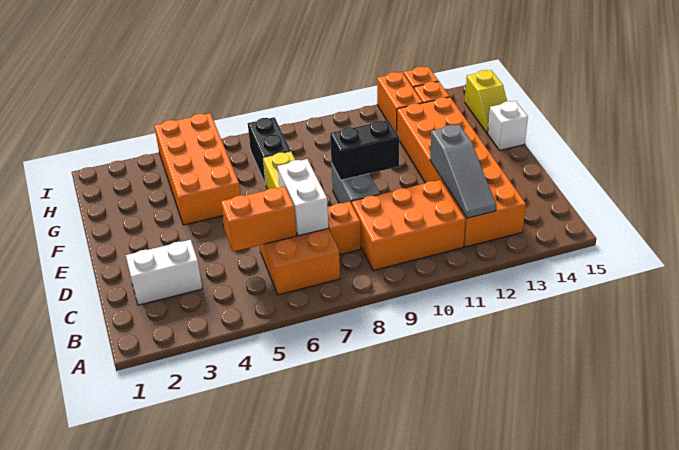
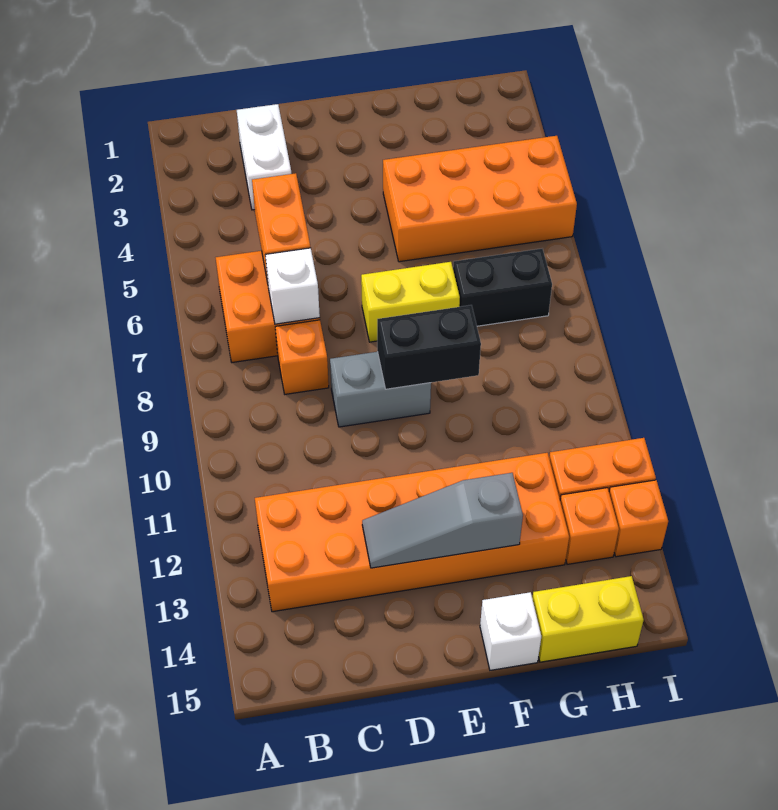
orange 2x3 brick [351,180,465,271] -> none
grey 1x3 slope [430,125,496,218] -> grey 1x3 slope moved to [362,473,523,568]
white 1x2 brick [278,159,328,236] -> white 1x1 brick [265,248,320,324]
black 1x2 brick [330,120,399,180] -> black 1x2 brick turned to [377,305,481,389]
yellow 1x2 slope [465,70,507,134] -> yellow 1x2 brick [532,576,644,662]

